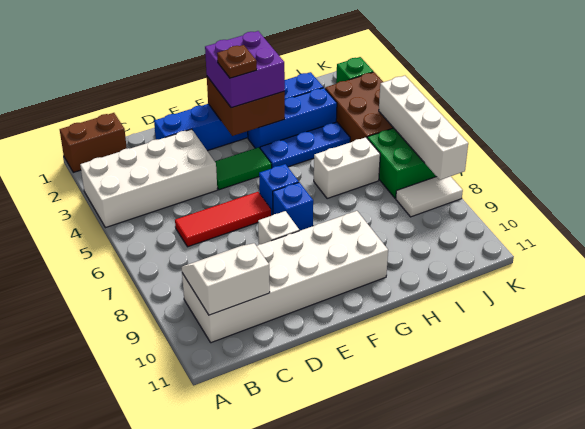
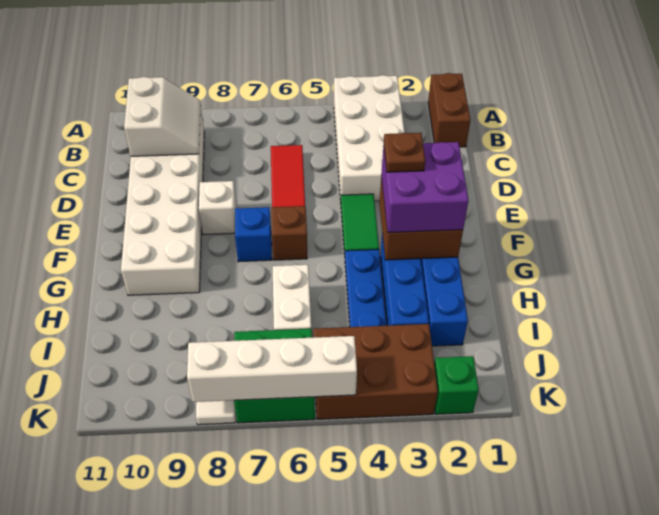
blue 1x1 brick [259,164,299,216] -> brown 1x1 brick [271,206,307,260]

